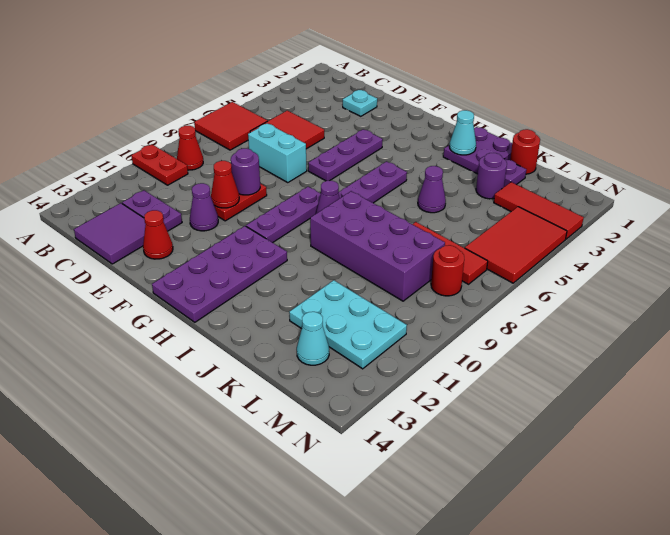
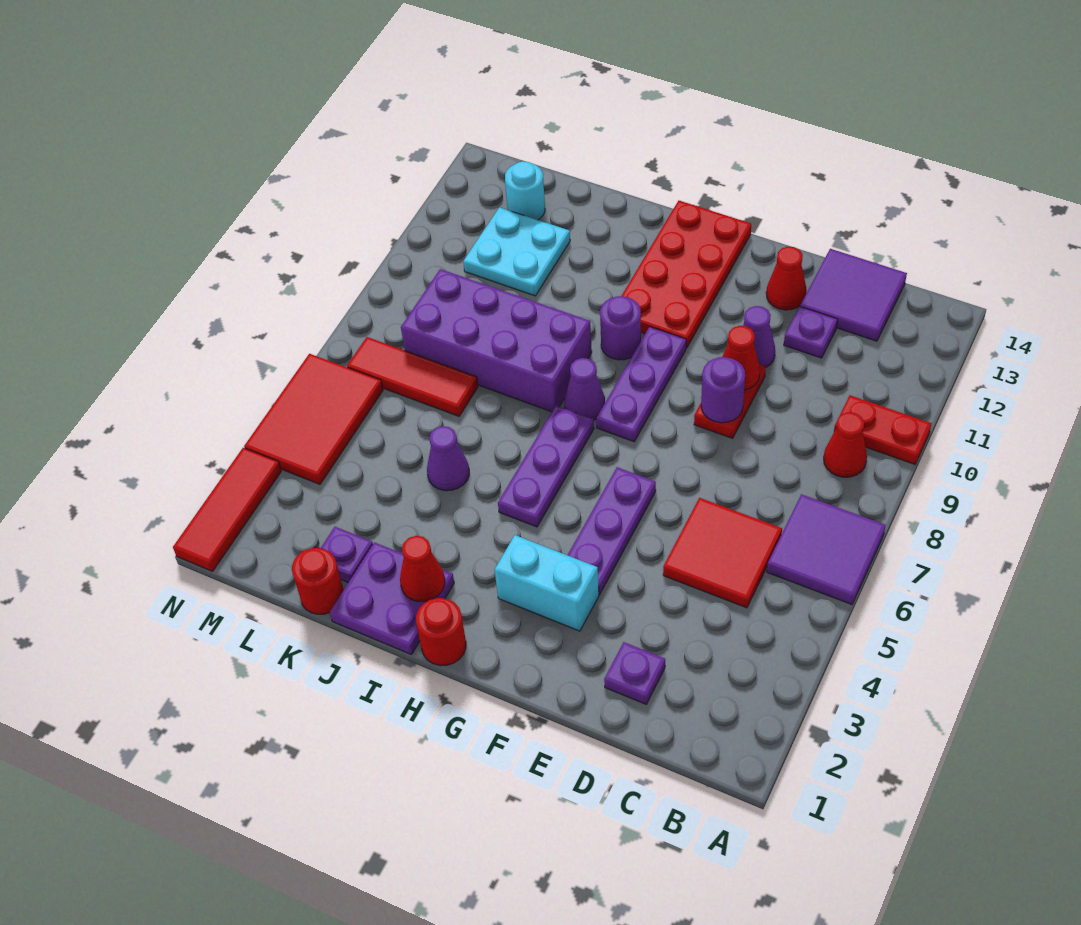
red 2x2 tile [194,102,267,150] -> purple 2x2 tile [767,494,886,604]
purple 1x2 plate [122,190,182,231] -> purple 1x1 plate [784,307,838,358]
cyan 1x1 plate [343,90,377,116] -> purple 1x1 plate [604,642,665,704]
cyan 1x2 brick [248,123,307,183] -> cyan 1x2 brick moved to [495,535,599,631]
purple 2x4 plate [152,226,287,322] -> red 2x4 plate [622,201,751,348]
cyan 1x1 cone [449,110,476,155] -> red 1x1 cone [400,536,445,602]
purple 1x1 round brick [476,153,507,199] -> purple 1x1 round brick moved to [600,296,641,360]
cyan 2x3 plate [289,280,407,369] -> cyan 2x2 plate [463,207,570,296]
red 1x3 tile [494,182,584,239] -> red 1x3 tile turned to [173,448,281,571]
cyan 1x1 cone [297,312,329,365] -> cyan 1x1 round brick [505,161,545,220]
red 1x1 round brick [431,245,464,296] -> red 1x1 round brick moved to [416,598,466,666]

